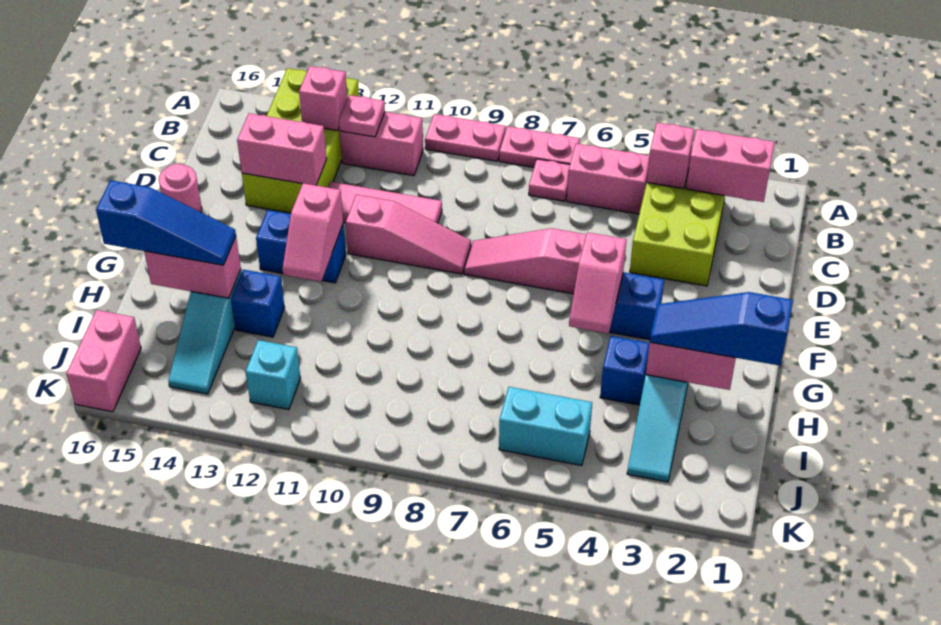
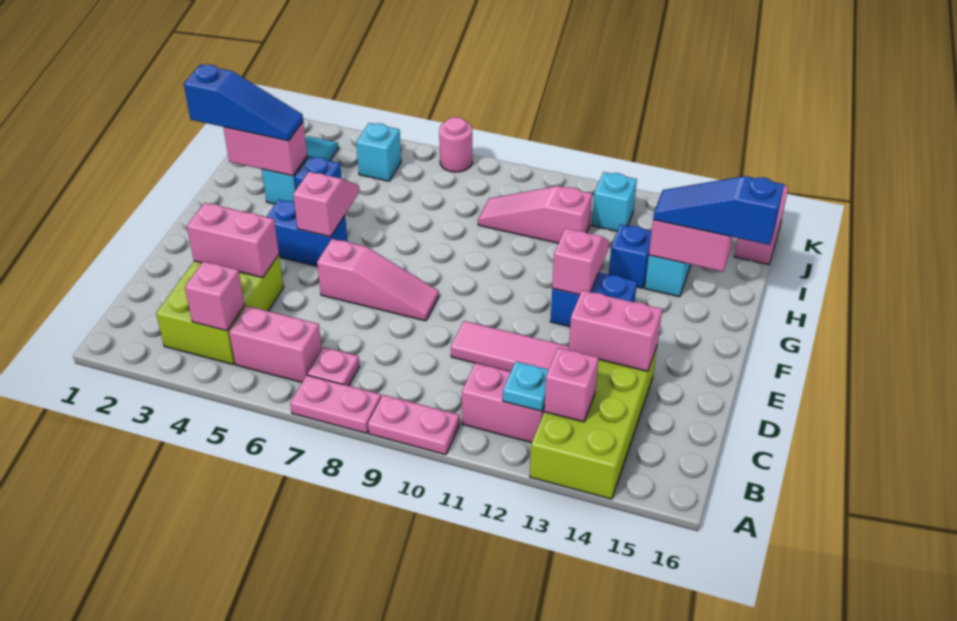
pink 1x2 brick [686,129,775,202] -> pink 1x2 brick moved to [187,203,279,278]
pink 1x1 plate [339,95,385,137] -> cyan 1x1 plate [503,362,549,411]
pink 1x3 slope [346,195,471,274] -> pink 1x3 slope moved to [478,186,592,243]
pink 1x1 round brick [159,164,202,212] -> pink 1x1 round brick moved to [439,117,472,172]
cyan 1x2 brick [499,387,592,466] -> cyan 1x1 brick [356,123,401,181]

